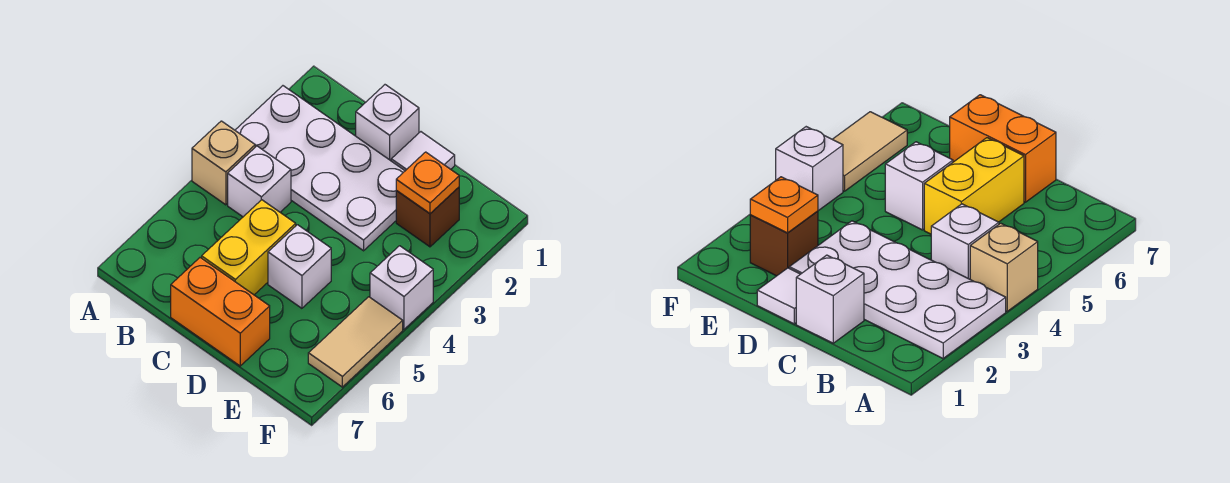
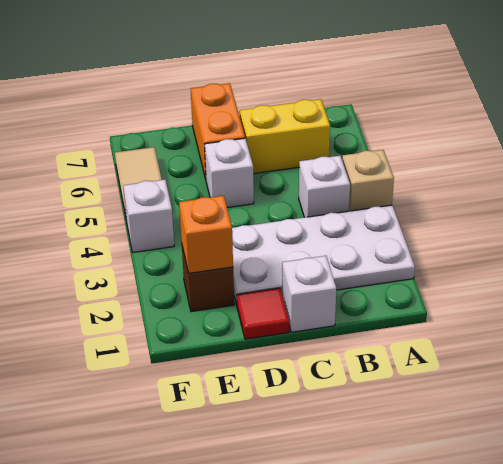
yellow 1x2 brick [202,200,296,295] -> yellow 1x2 brick turned to [240,99,330,174]
orange 1x2 brick [171,258,270,366] -> orange 1x2 brick turned to [191,83,245,179]
white 1x1 tile [391,132,455,171] -> red 1x1 tile [237,288,289,339]
orange 1x1 plate [396,152,459,213] -> orange 1x1 brick [179,196,233,273]

